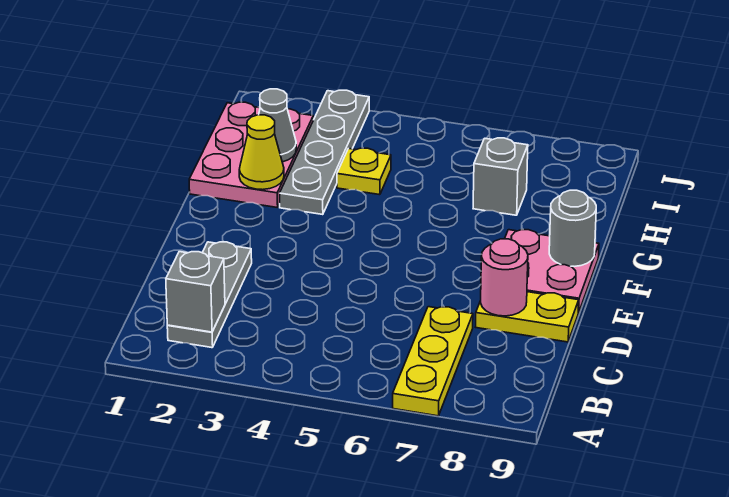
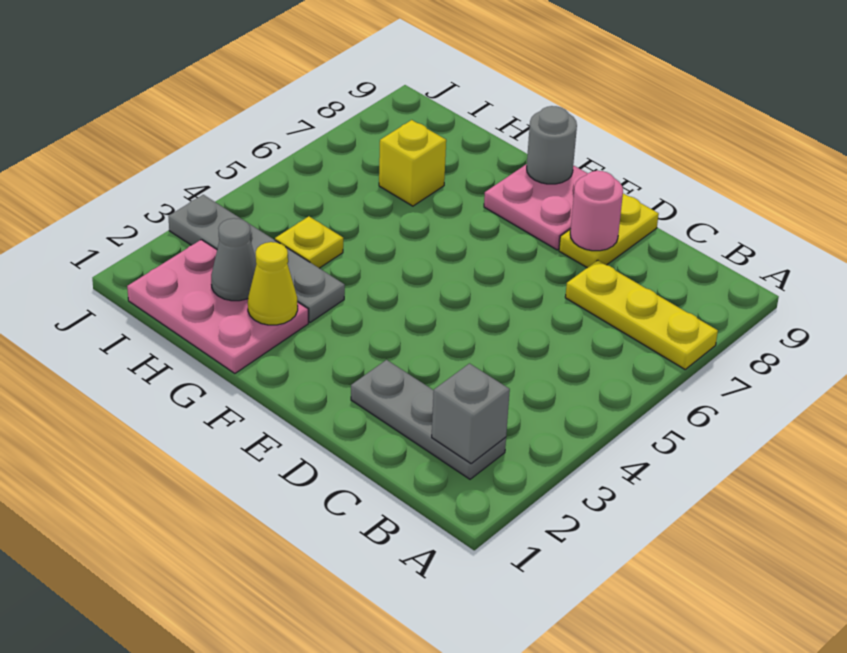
grey 1x1 brick [473,138,528,215] -> yellow 1x1 brick [379,120,446,206]

